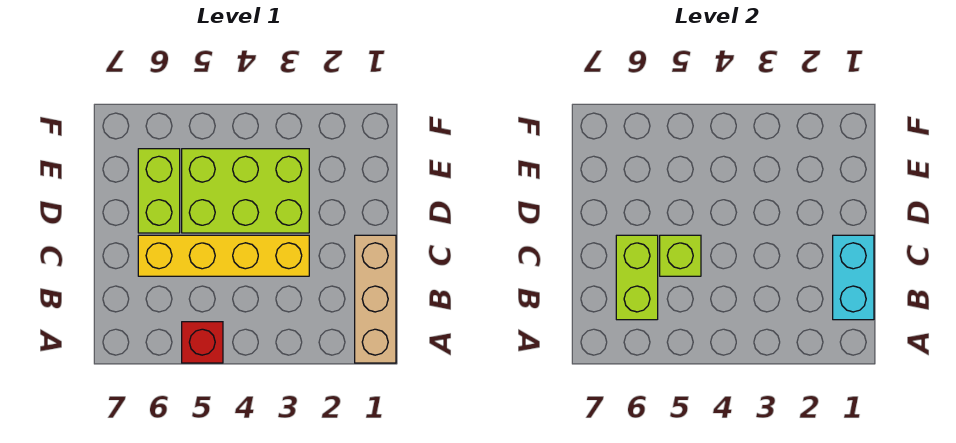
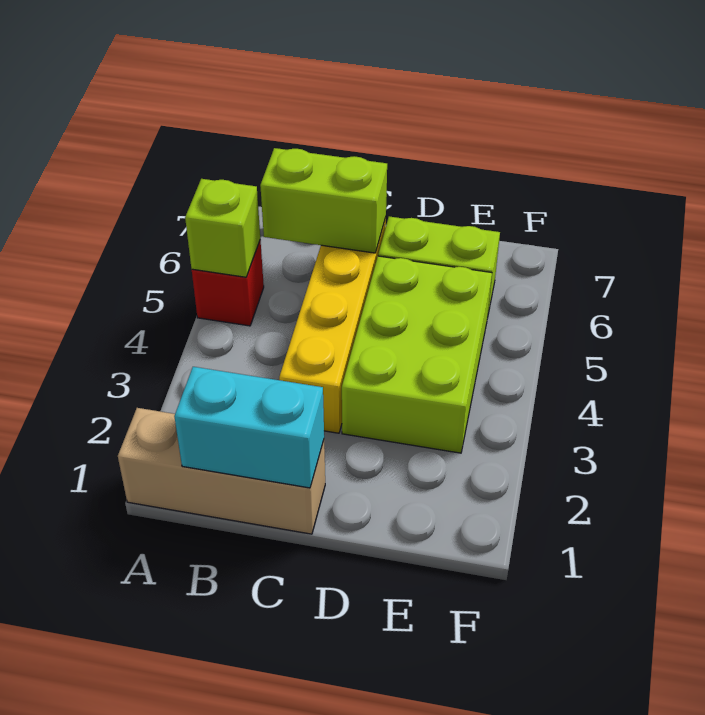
lime 1x1 brick [660,235,701,276] -> lime 1x1 brick moved to [185,179,260,277]

